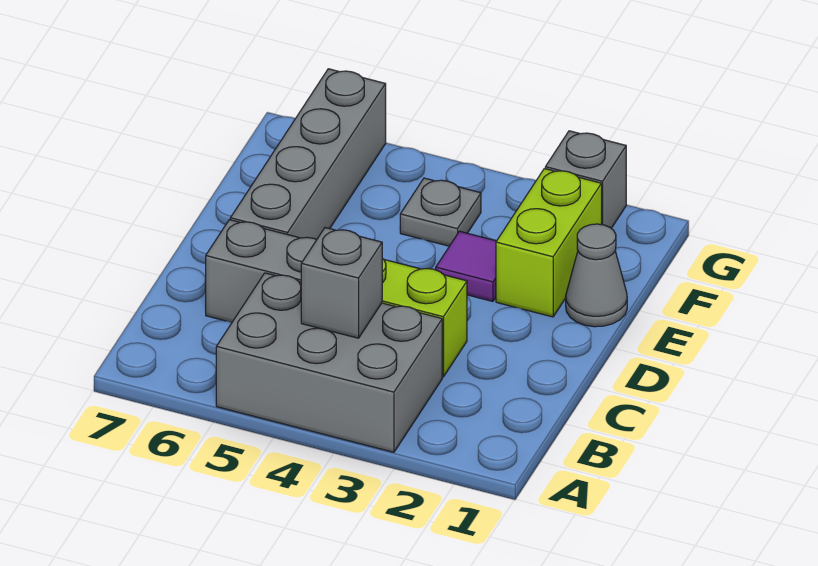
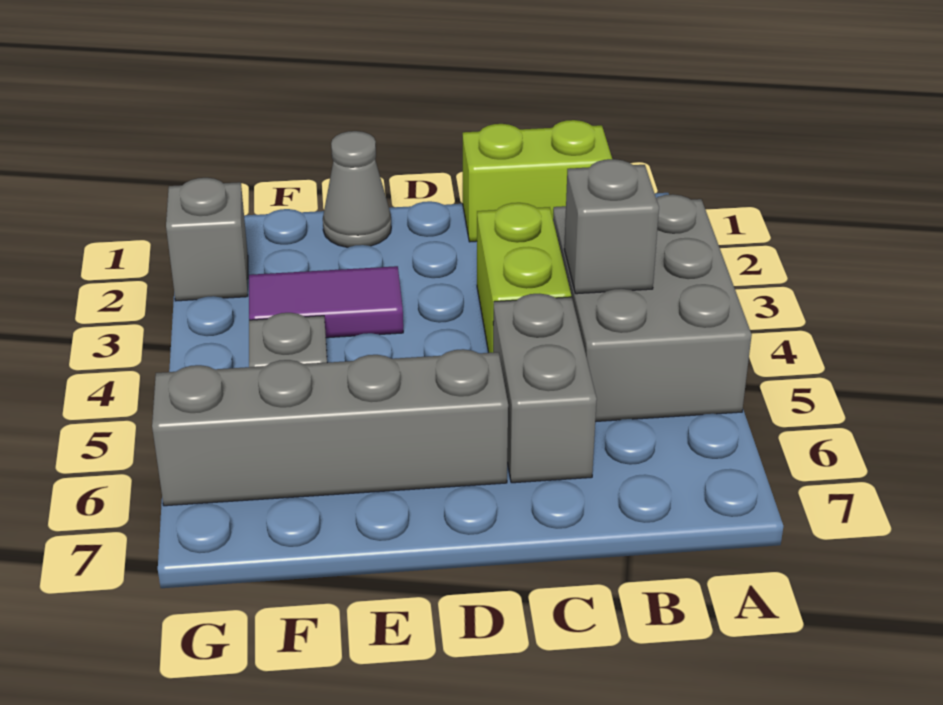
lime 1x2 brick [496,169,602,317] -> lime 1x2 brick moved to [463,120,612,242]
purple 1x1 tile [436,231,496,301] -> purple 1x2 tile [249,266,403,338]

